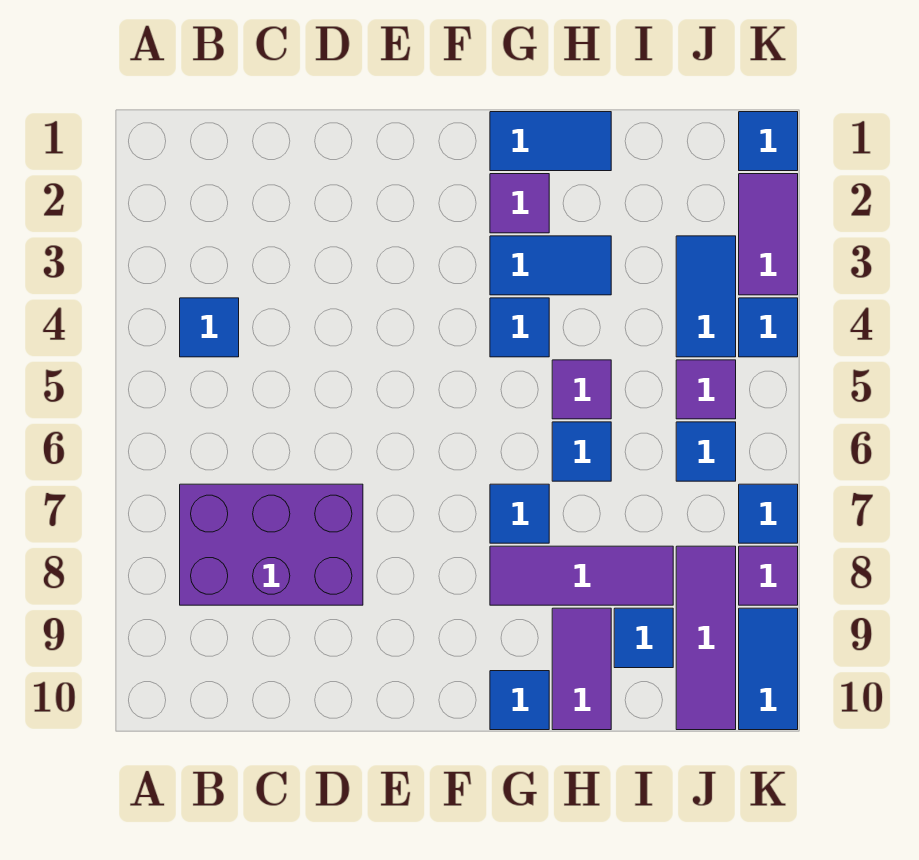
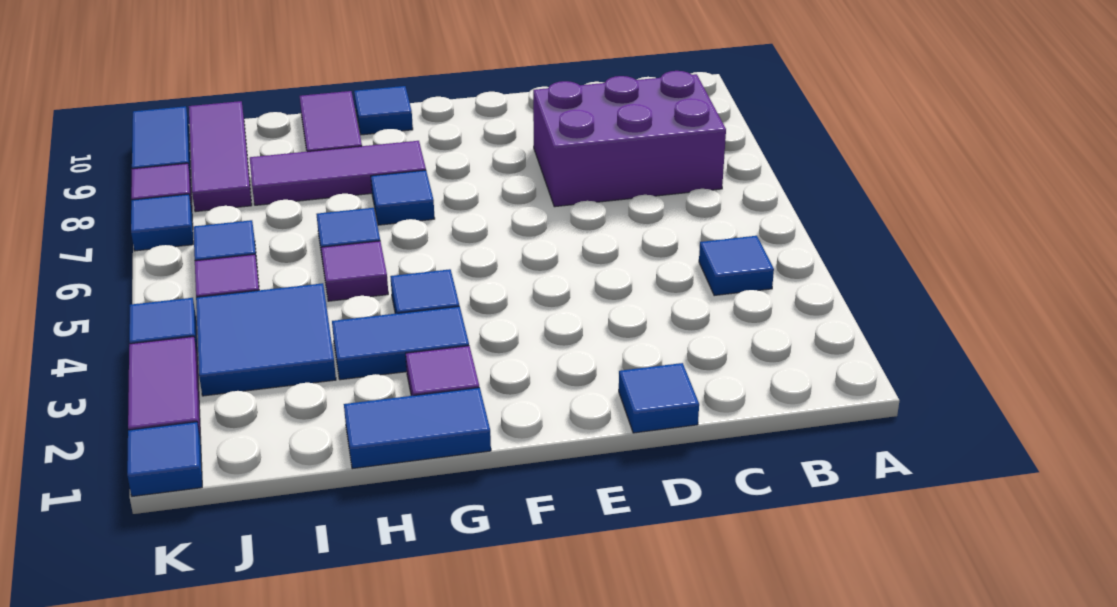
blue 1x1 tile [614,608,673,668] -> blue 1x1 tile moved to [619,363,699,433]
blue 1x2 tile [676,236,736,357] -> blue 2x2 tile [196,283,336,396]

